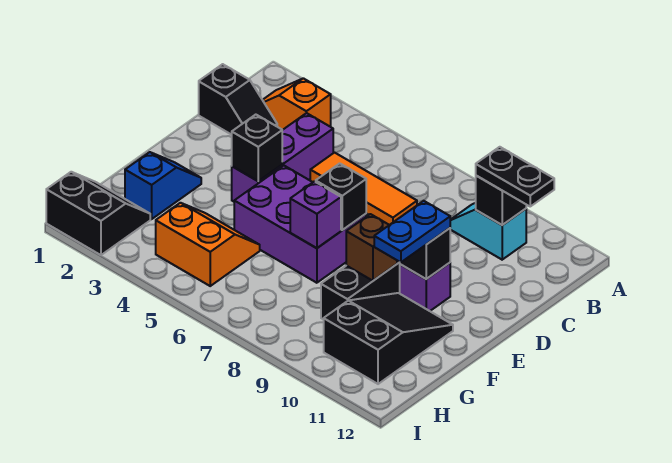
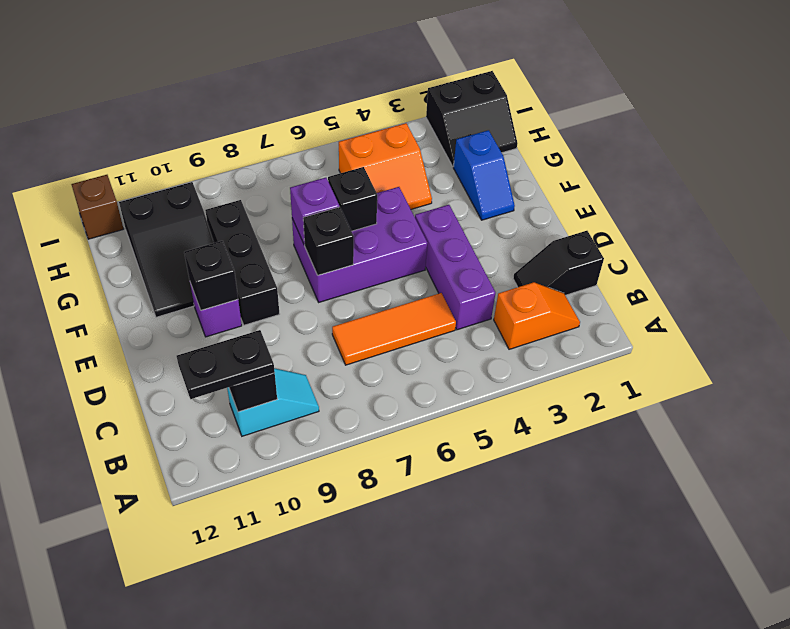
black 1x1 brick [232,115,282,181] -> black 1x1 brick moved to [328,167,377,231]
blue 1x2 plate [374,201,450,262] -> none
brown 1x1 brick [346,214,397,281] -> brown 1x1 brick moved to [71,175,123,239]

